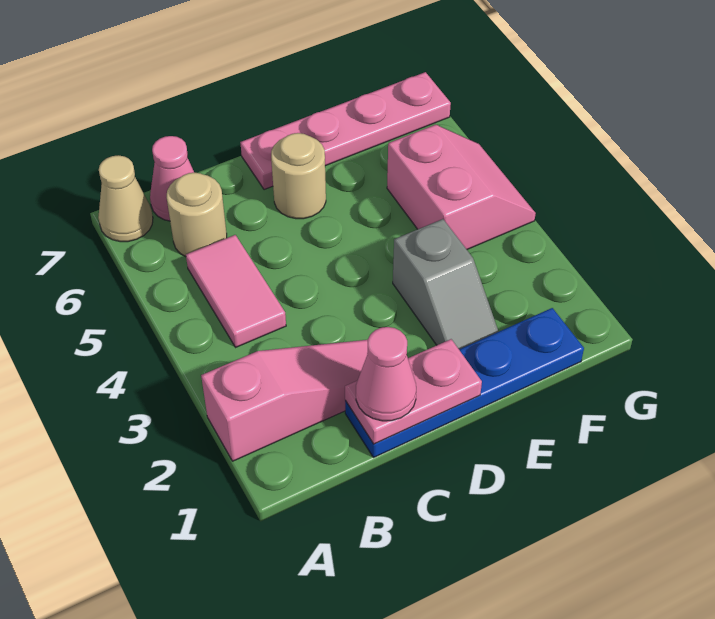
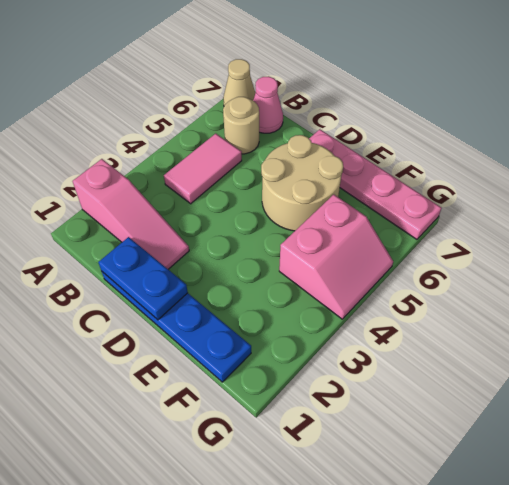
pink 1x2 plate [345,339,482,444] -> blue 1x2 plate [98,237,188,320]
pink 1x1 cone [356,327,416,421] -> none
tan 1x1 round brick [271,133,326,219] -> tan 2x2 round brick [261,135,343,231]
grey 1x2 slope [393,219,499,349] -> none

